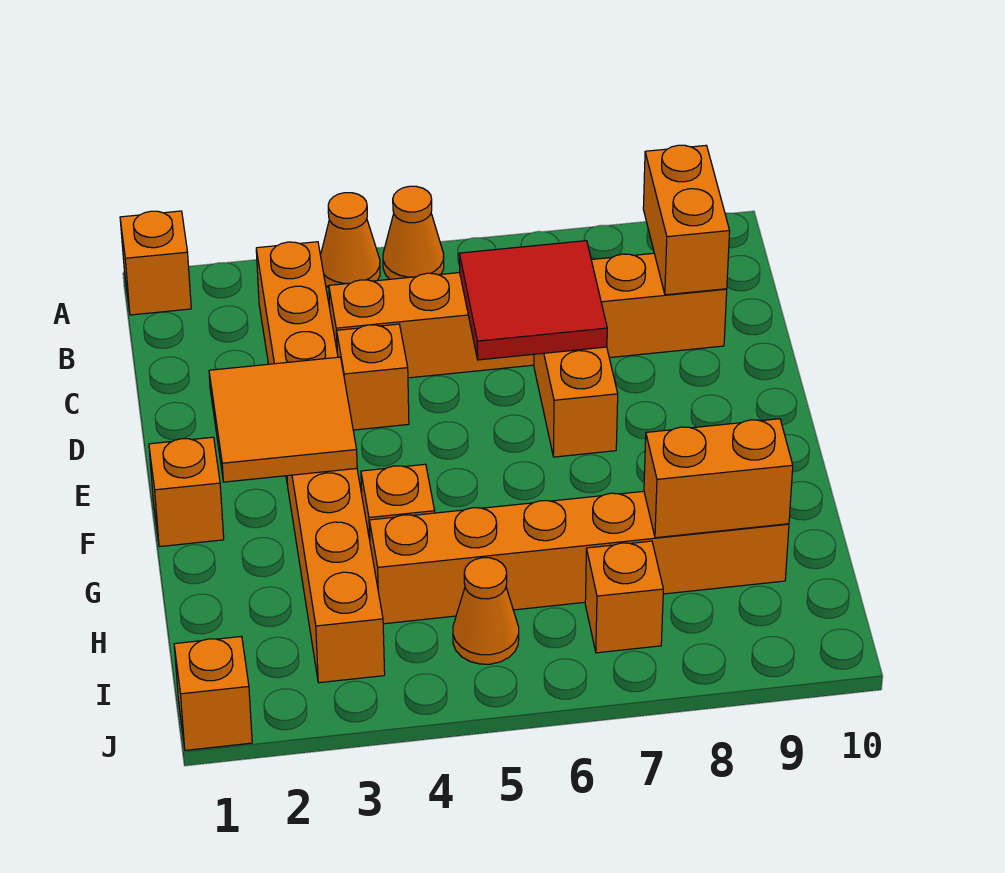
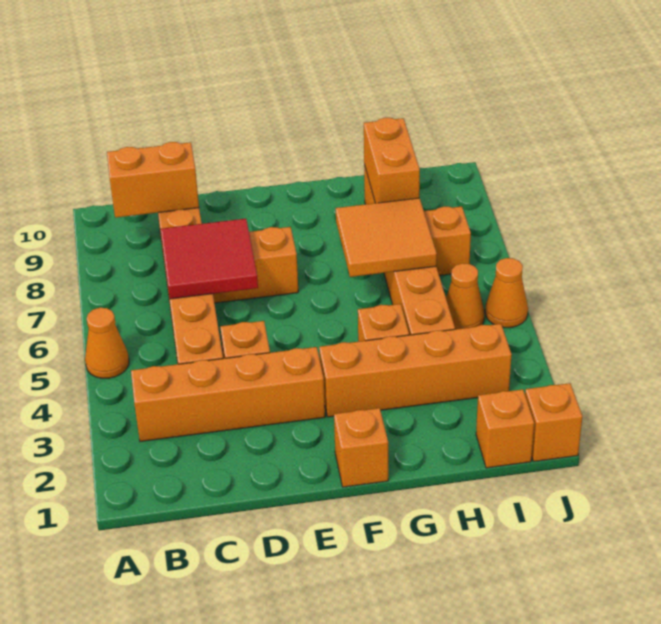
orange 1x1 brick [120,211,191,315] -> orange 1x1 brick moved to [476,389,534,468]
orange 1x1 cone [320,193,380,287] -> orange 1x1 cone moved to [485,258,528,328]
orange 2x2 tile [209,357,357,482] -> orange 2x2 tile moved to [336,198,437,277]

